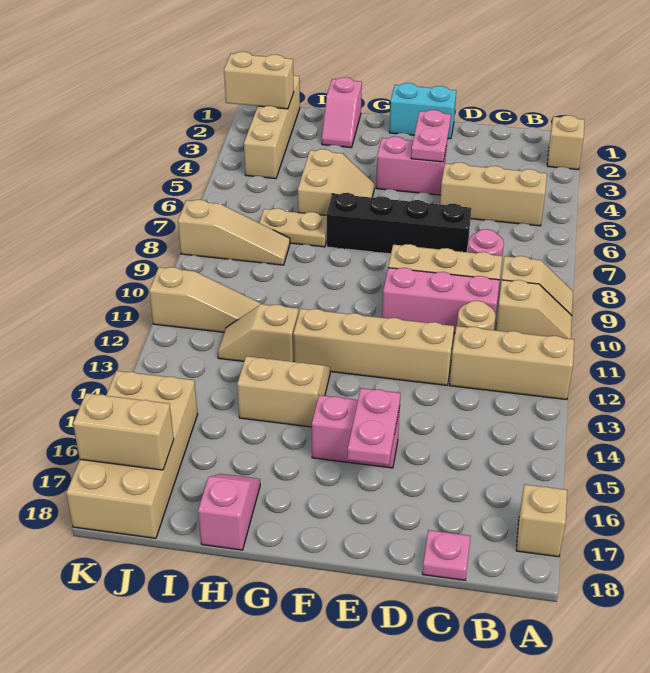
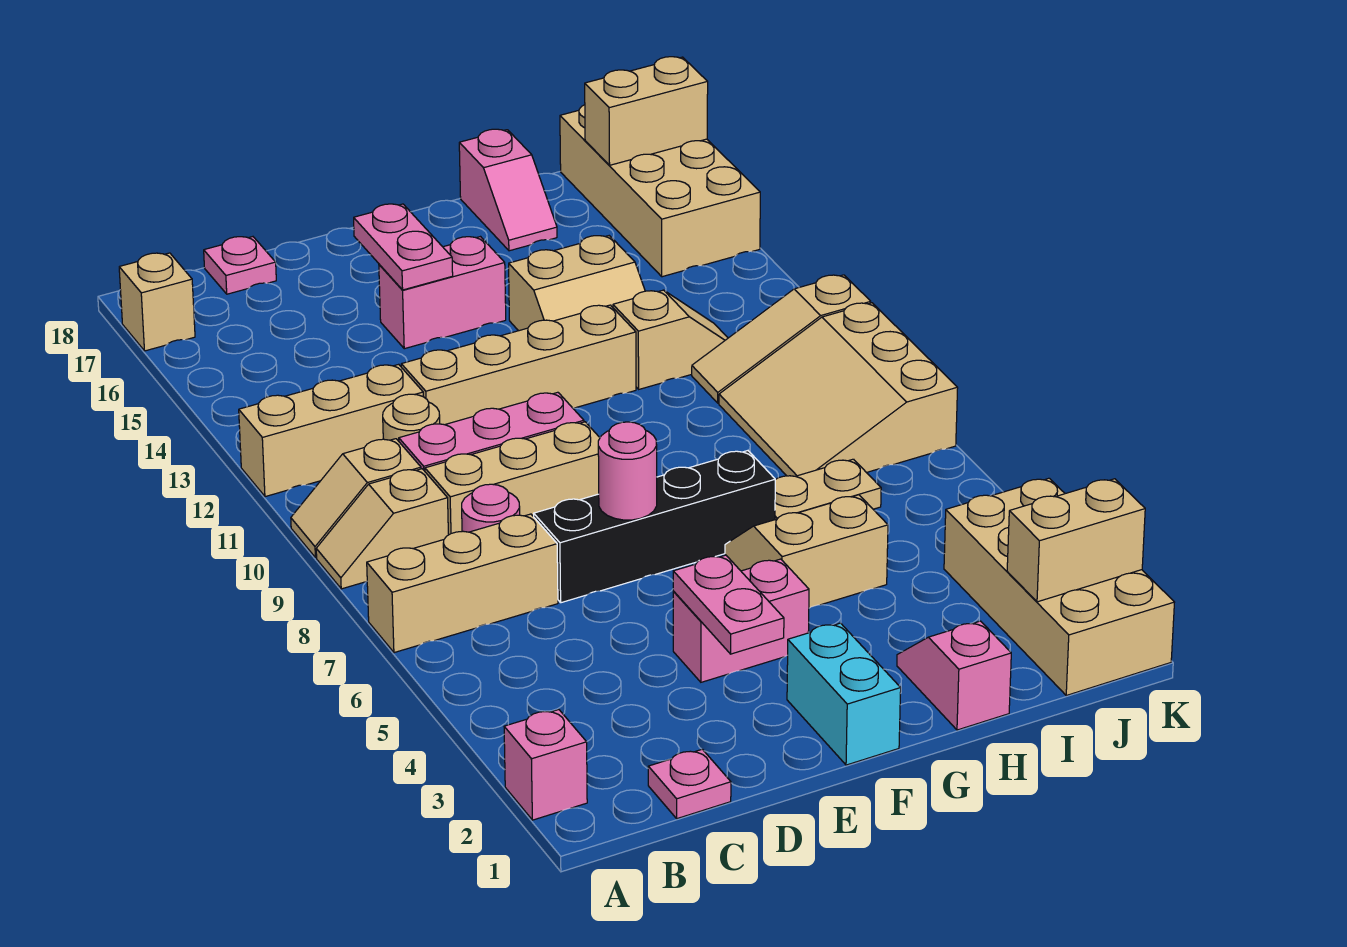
tan 1x1 brick [547,115,585,170] -> pink 1x1 brick [504,710,587,820]
tan 1x3 brick [440,162,547,226] -> tan 1x3 brick moved to [367,514,558,653]
none -> pink 1x1 plate [648,749,731,819]
cyan 1x2 brick [389,83,456,139] -> cyan 1x2 brick turned to [787,623,901,765]
none -> pink 1x1 round brick [598,422,657,520]
tan 2x2 slope [298,149,374,215] -> tan 2x2 slope turned to [725,495,888,608]
tan 1x3 slope [178,200,290,265] -> tan 3x3 slope [719,303,958,476]
tan 1x4 brick [244,75,300,179] -> tan 2x4 brick [944,478,1175,695]

